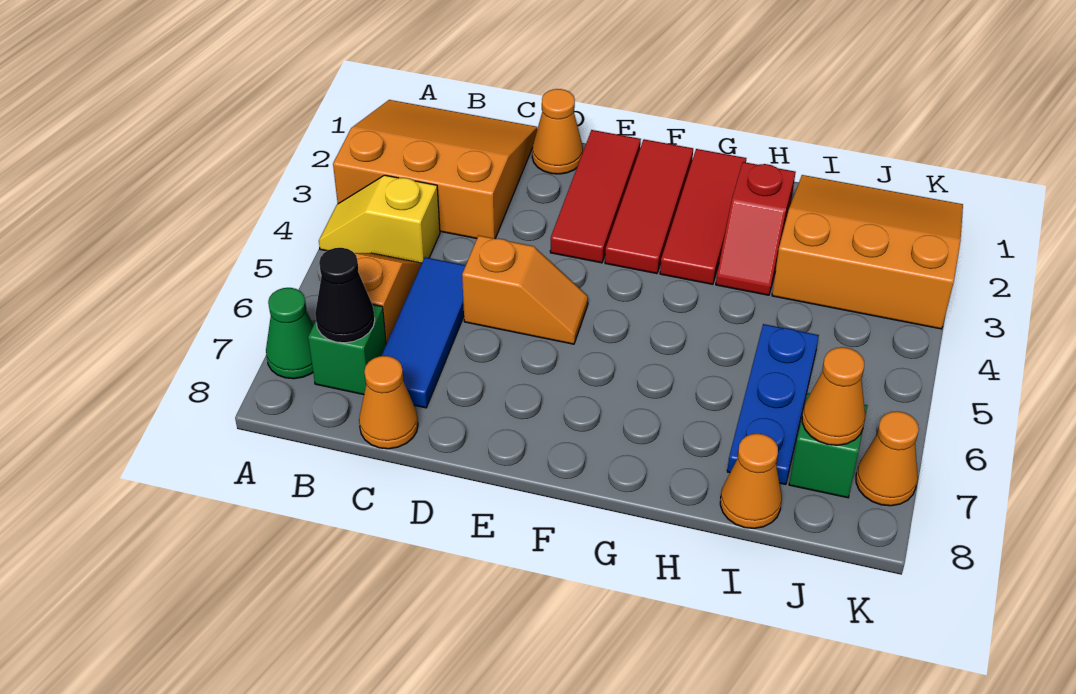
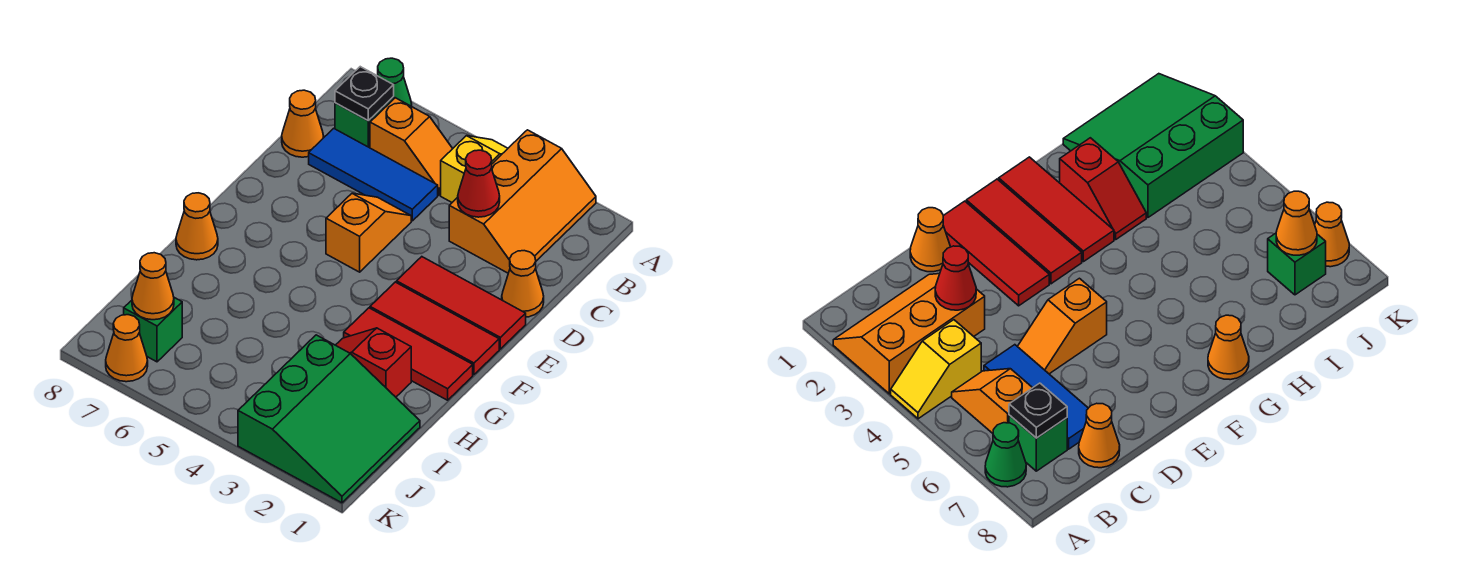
orange 3x3 slope [333,100,537,239] -> orange 2x3 slope [449,130,596,273]
black 1x1 cone [315,248,375,343] -> black 1x1 plate [335,67,394,121]
none -> red 1x1 cone [458,150,500,217]
orange 1x2 slope [462,235,588,344] -> orange 1x2 slope turned to [326,193,411,272]
orange 3x3 slope [772,175,963,329] -> green 3x3 slope [238,335,420,503]
blue 1x3 plate [727,324,819,484] -> none
orange 1x1 cone [720,434,782,528] -> orange 1x1 cone moved to [176,193,218,260]

